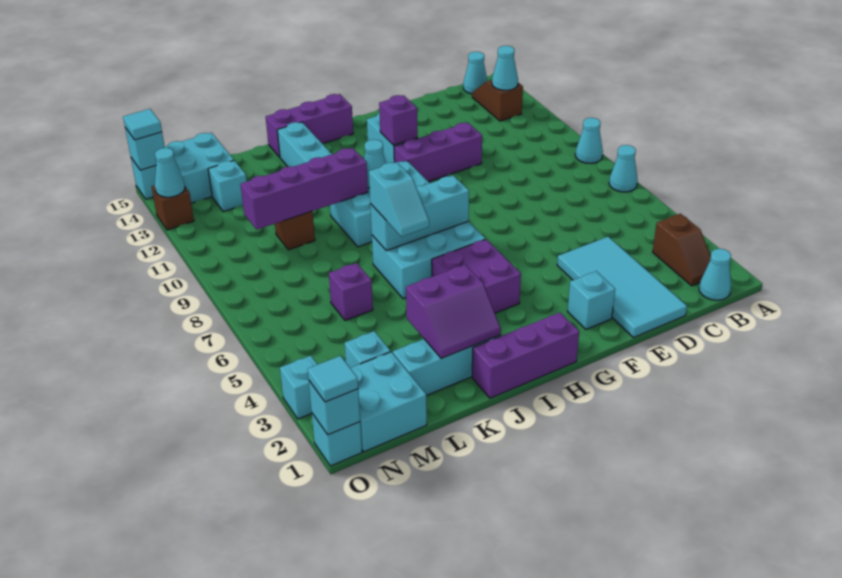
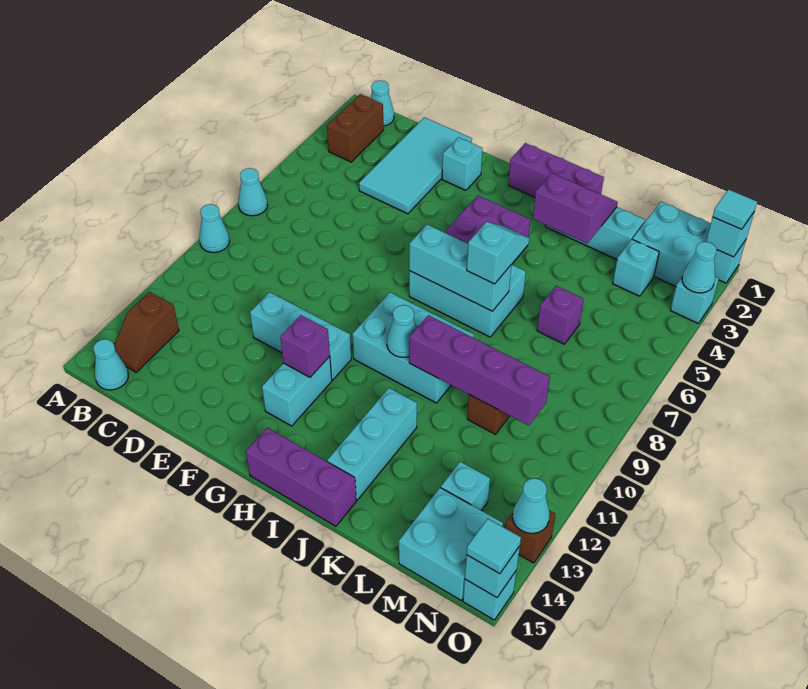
brown 1x2 slope [653,214,711,286] -> brown 1x2 brick [327,94,383,162]
cyan 1x1 cone [492,46,518,90] -> cyan 1x1 cone moved to [682,242,717,293]
purple 1x3 brick [394,122,482,182] -> cyan 1x3 brick [250,292,351,380]

